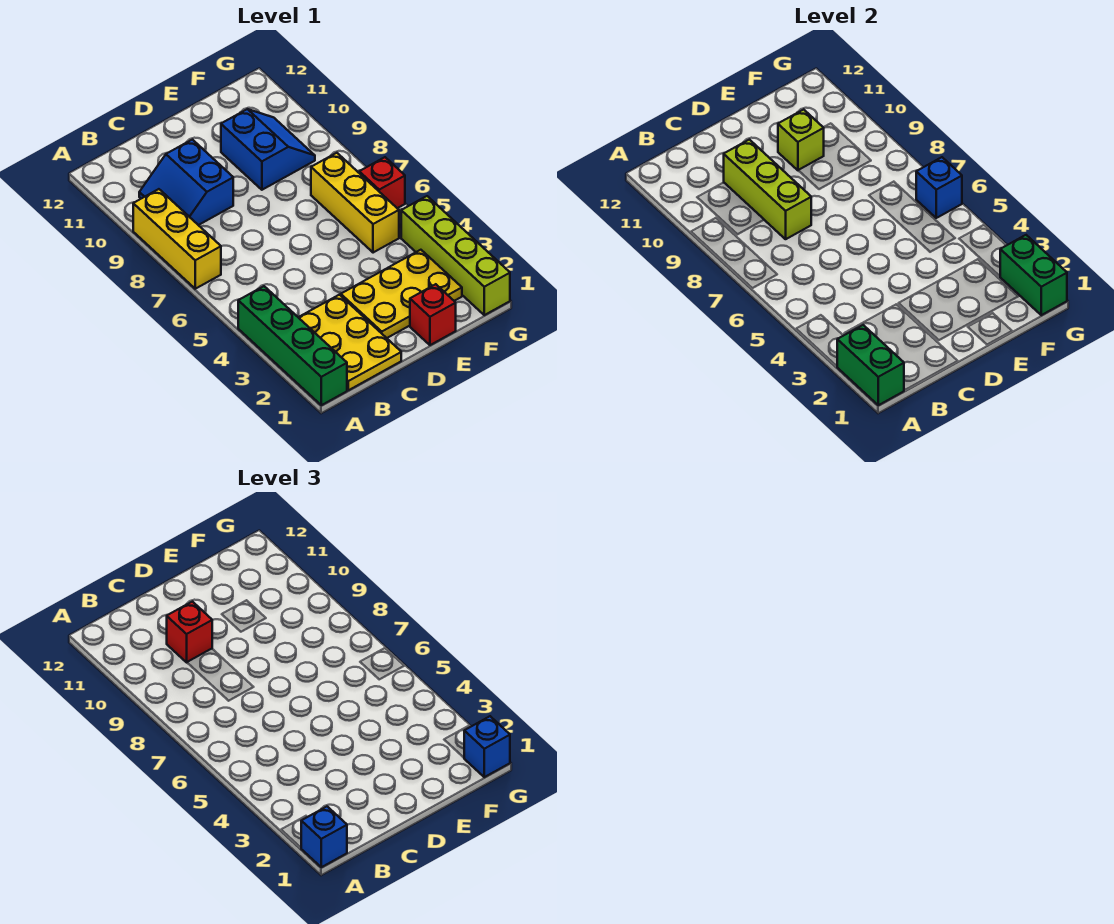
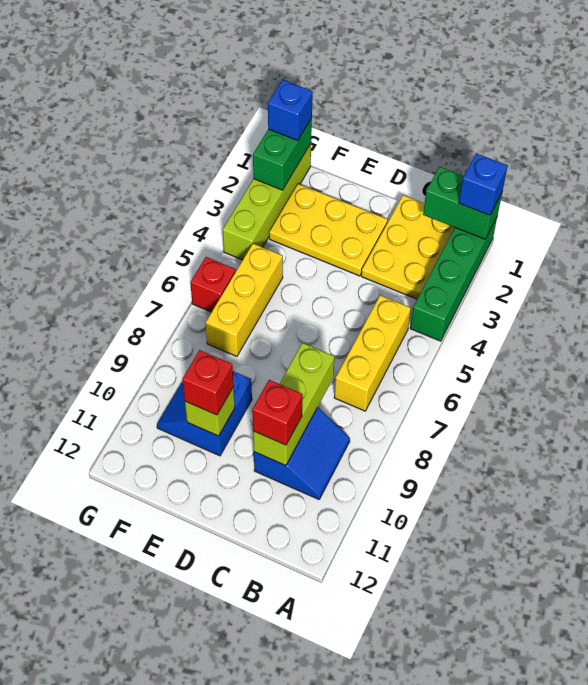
green 1x2 brick [837,325,904,405] -> green 1x2 brick turned to [423,167,502,239]
yellow 1x3 brick [133,189,221,289] -> yellow 1x3 brick moved to [334,295,411,411]
red 1x1 brick [410,284,456,345] -> red 1x1 brick moved to [182,350,234,415]
blue 1x1 brick [916,157,962,218] -> none

